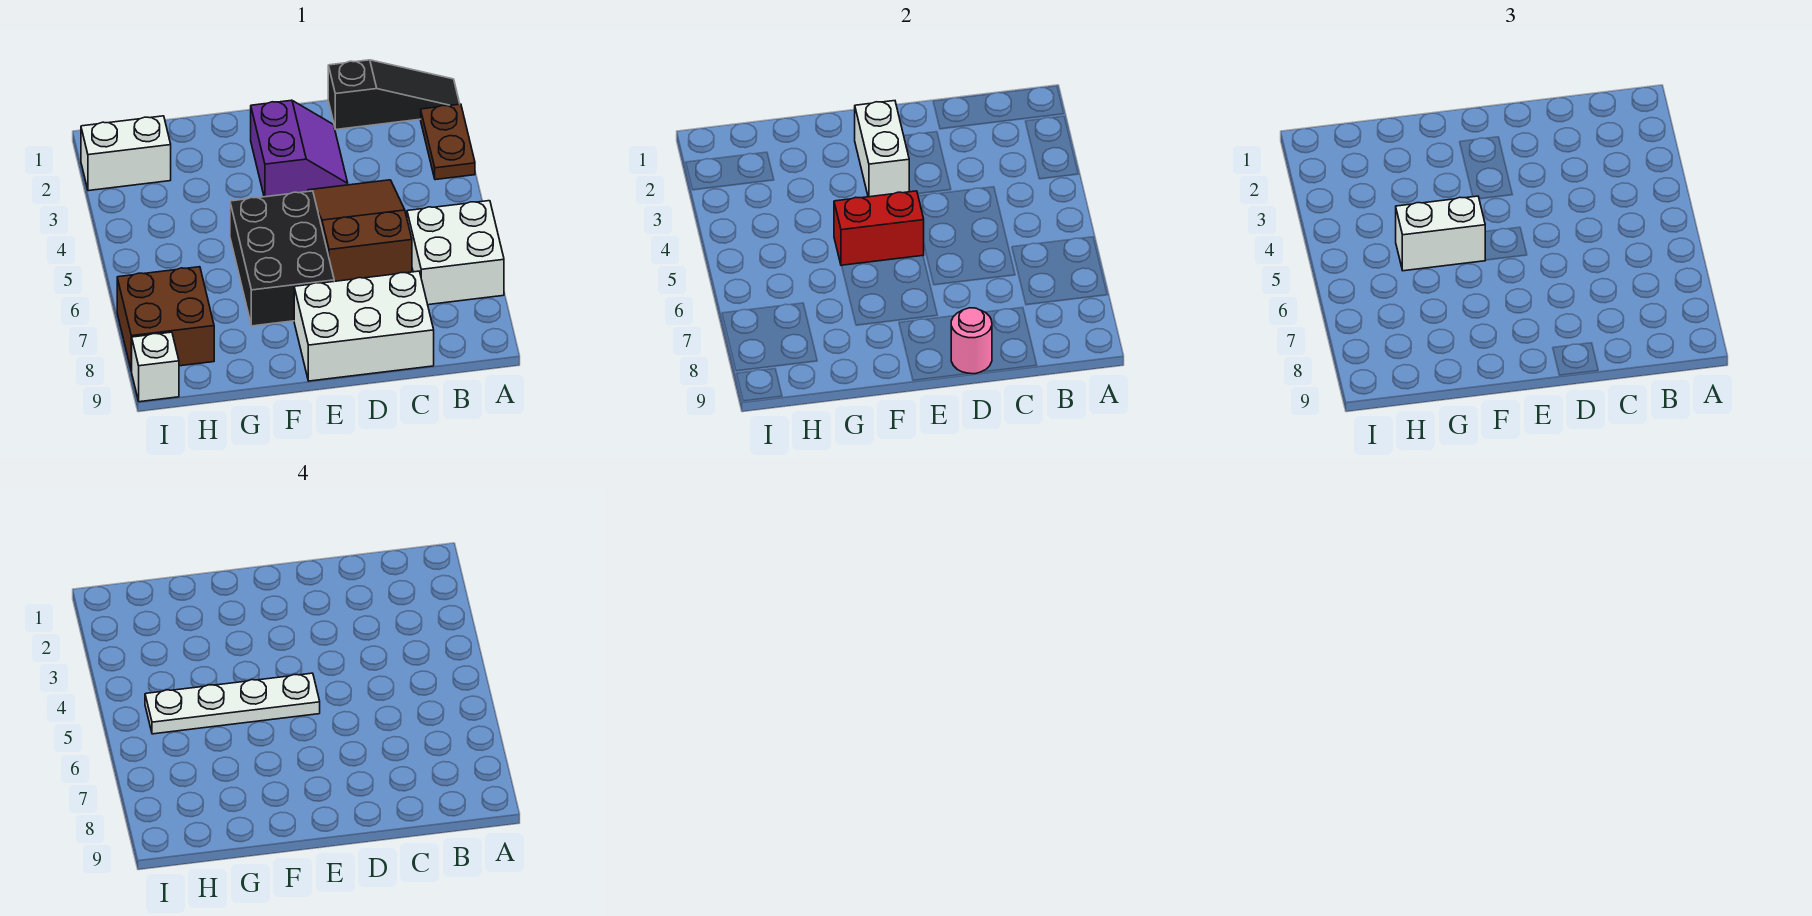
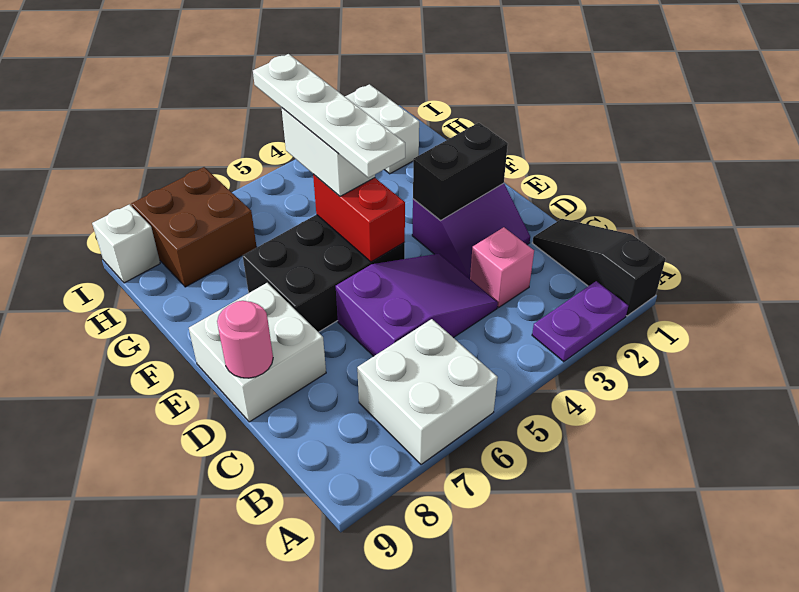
black 1x3 slope [328,60,460,129] -> black 1x3 slope turned to [533,219,666,316]
brown 1x2 plate [421,104,475,180] -> purple 1x2 plate [532,281,628,362]
none -> pink 1x1 brick [470,227,534,307]
brown 2x3 slope [308,180,412,281] -> purple 2x3 slope [336,254,498,356]
white 2x3 brick [294,271,434,381] -> white 2x2 brick [189,283,326,422]
white 1x2 brick [855,101,909,197] -> black 1x2 brick [413,123,508,221]

